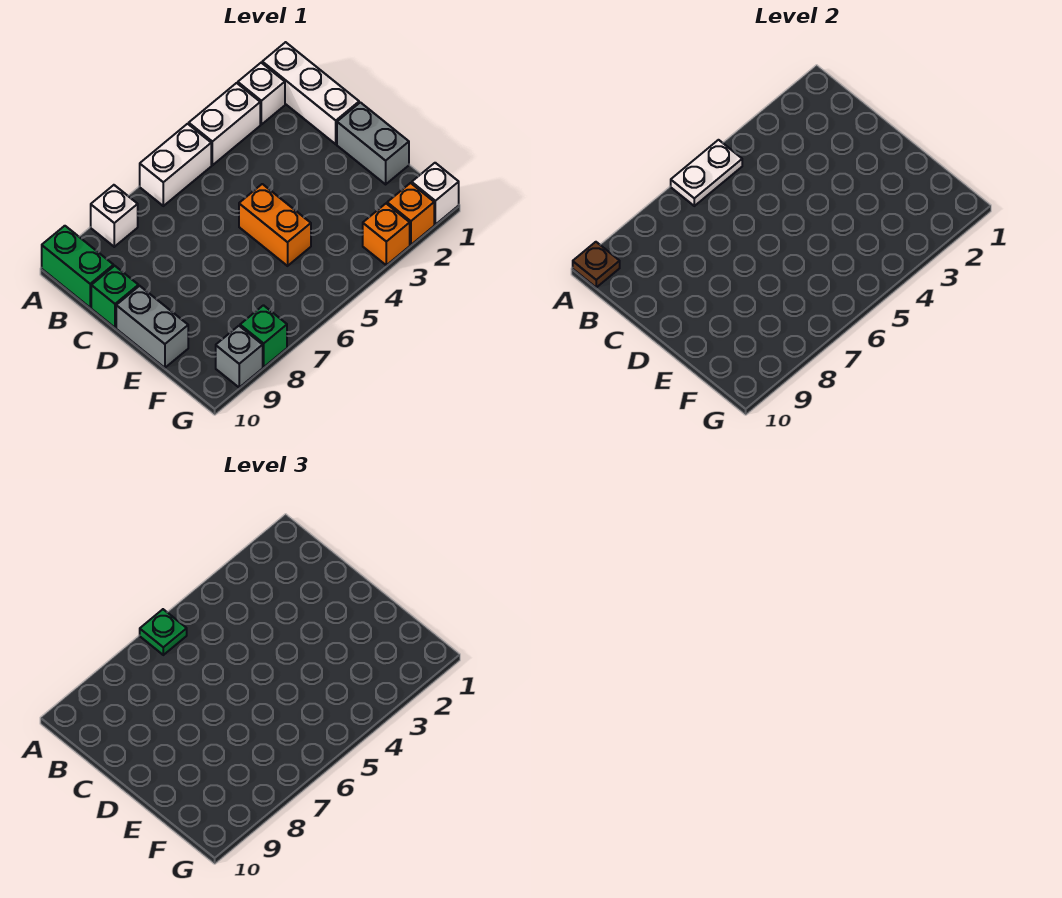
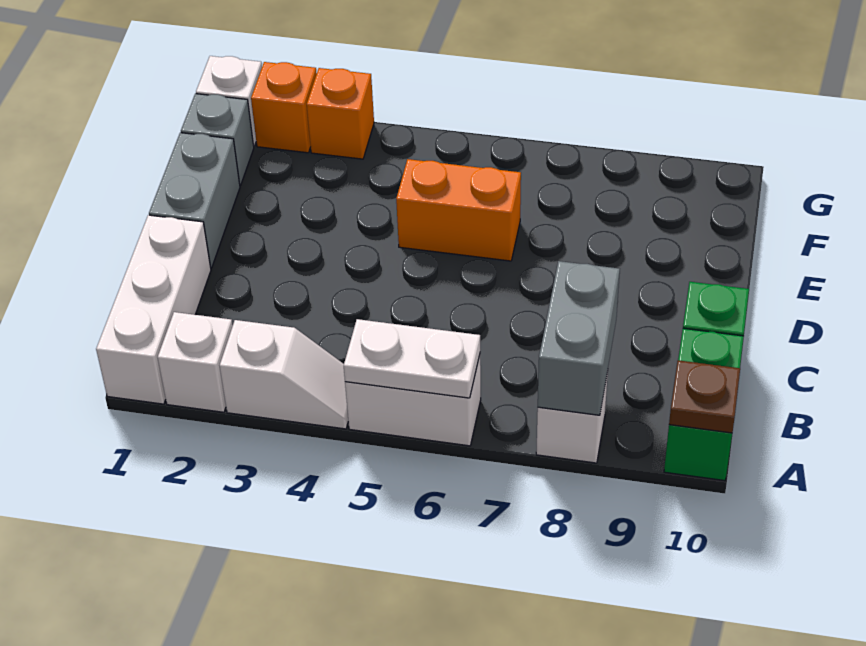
white 1x2 brick [189,83,260,165] -> white 1x2 slope [220,320,348,429]
green 1x1 plate [140,609,187,655] -> none
orange 1x2 brick [239,184,311,266] -> orange 1x2 brick turned to [396,159,521,261]
grey 1x2 brick [116,286,188,368] -> grey 1x2 brick moved to [538,261,620,415]
green 1x1 brick [240,305,287,367] -> none
grey 1x1 brick [216,326,263,387] -> grey 1x1 brick moved to [181,94,254,186]

